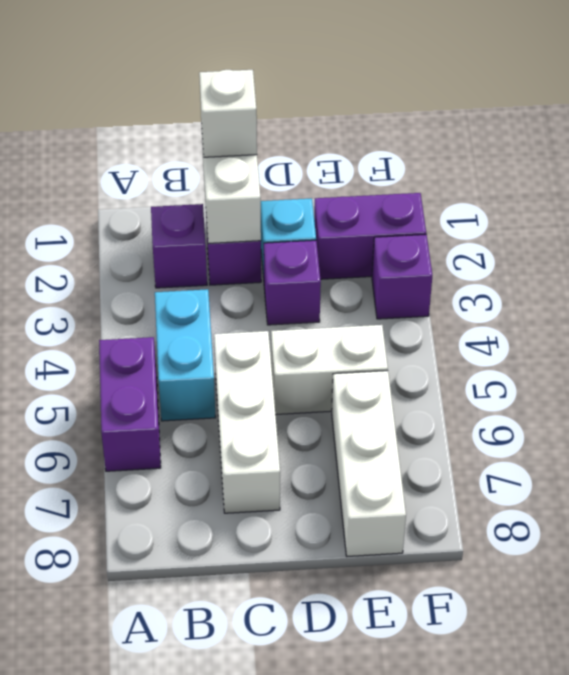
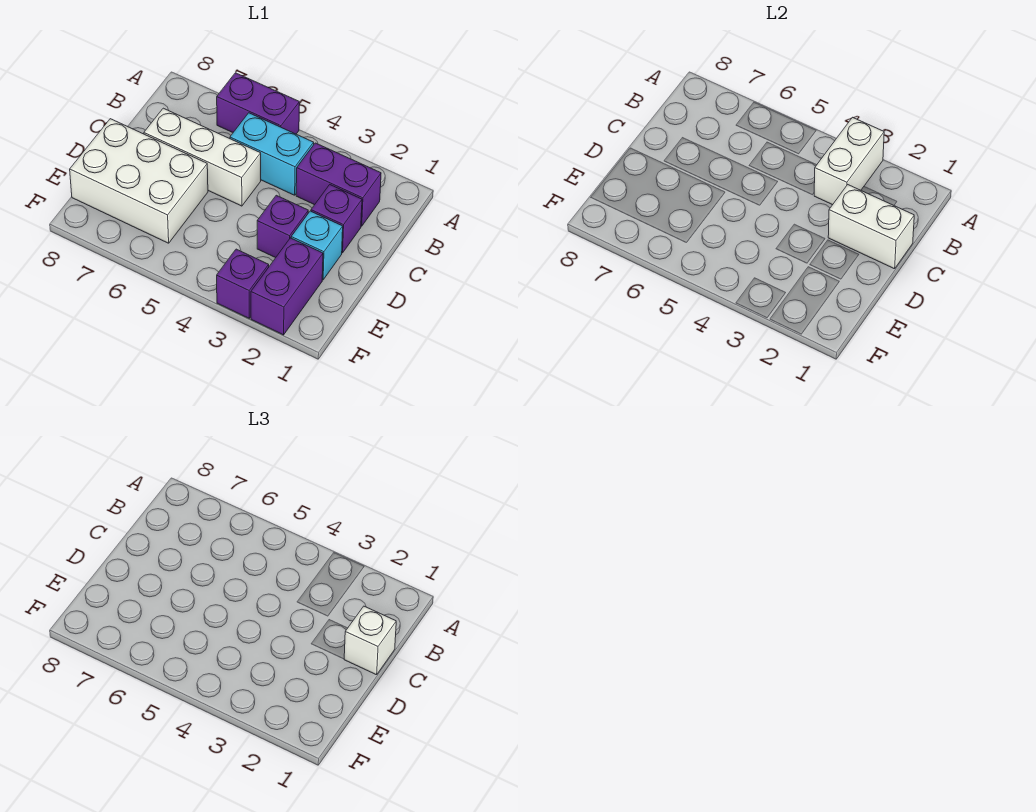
purple 1x1 brick [151,204,207,288] -> purple 1x2 brick [296,143,381,226]
white 1x2 brick [271,325,388,415] -> white 1x2 brick moved to [814,117,884,205]
white 1x3 brick [332,371,406,556] -> white 2x3 brick [70,119,208,243]

